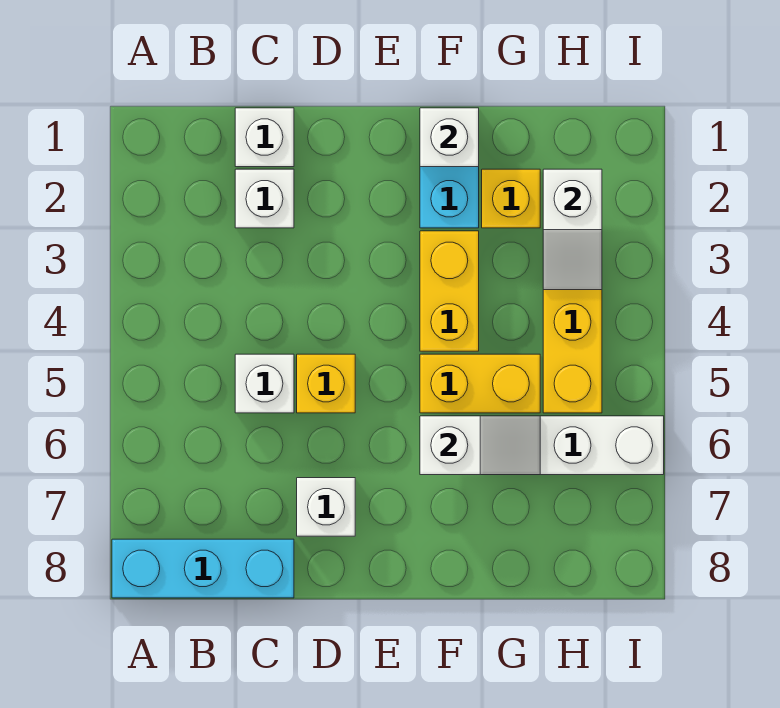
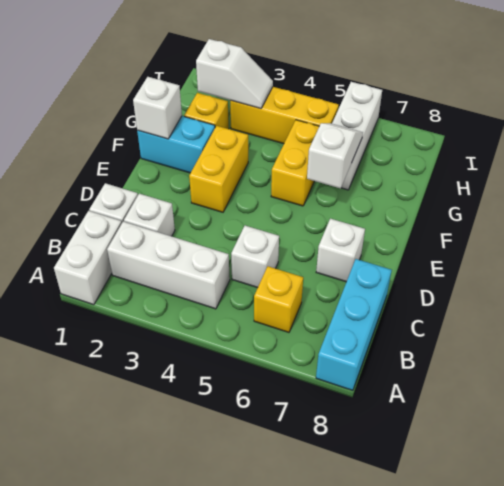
none -> white 1x2 brick [54,211,122,305]
none -> white 1x3 brick [107,222,230,309]
yellow 1x1 brick [297,354,355,413] -> yellow 1x1 brick moved to [254,266,303,332]
yellow 1x2 brick [420,231,479,351] -> yellow 1x2 brick turned to [189,126,248,212]

